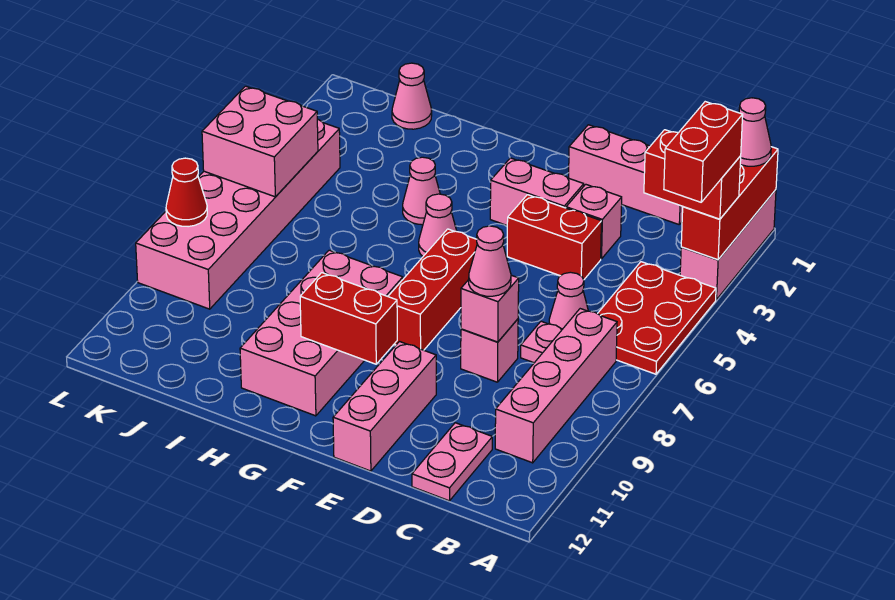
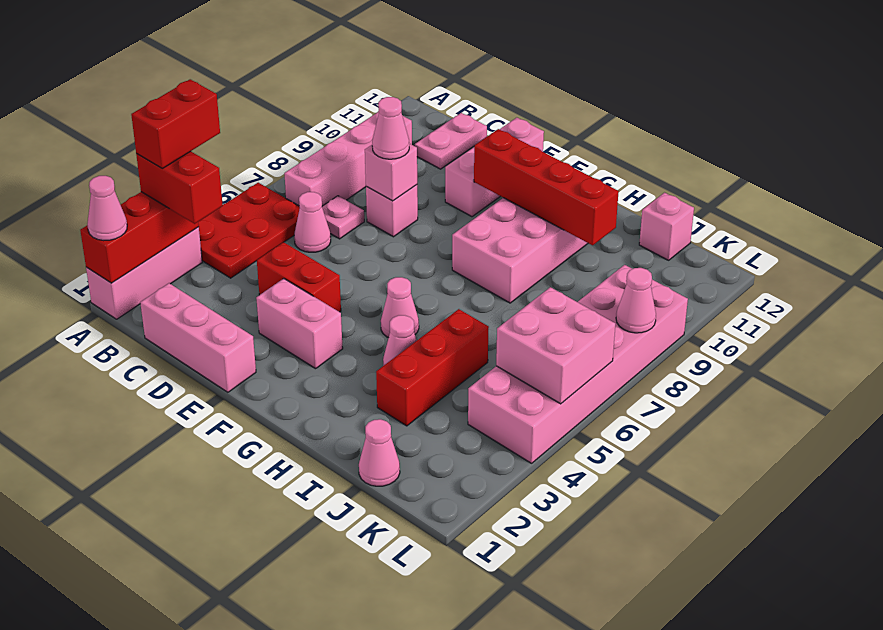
pink 1x1 brick [566,184,622,259] -> pink 1x1 brick moved to [639,193,694,260]
red 1x3 brick [388,229,477,350] -> red 1x3 brick moved to [376,309,489,426]
red 1x2 brick [300,273,397,364] -> red 1x4 brick [474,129,619,245]
red 1x1 cone [166,158,207,227] -> pink 1x1 cone [616,268,656,333]

